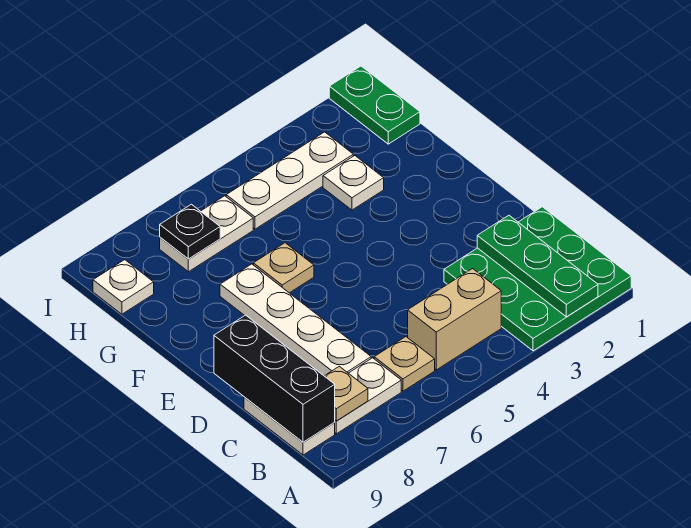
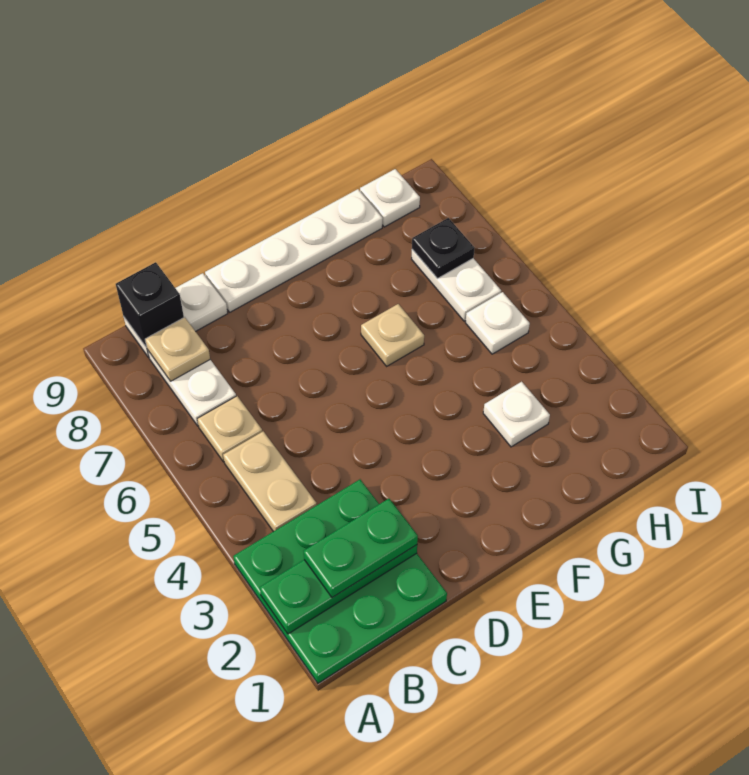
tan 1x2 brick [408,269,501,370] -> tan 1x2 plate [223,431,317,532]
black 1x3 brick [214,315,335,442] -> black 1x1 brick [116,262,184,347]
white 1x4 plate [220,264,371,376] -> white 1x4 plate moved to [205,189,383,312]
green 1x2 plate [329,66,420,144] -> green 1x2 plate moved to [304,499,418,598]
white 1x3 plate [226,132,353,229] -> white 1x1 plate [465,292,530,354]

